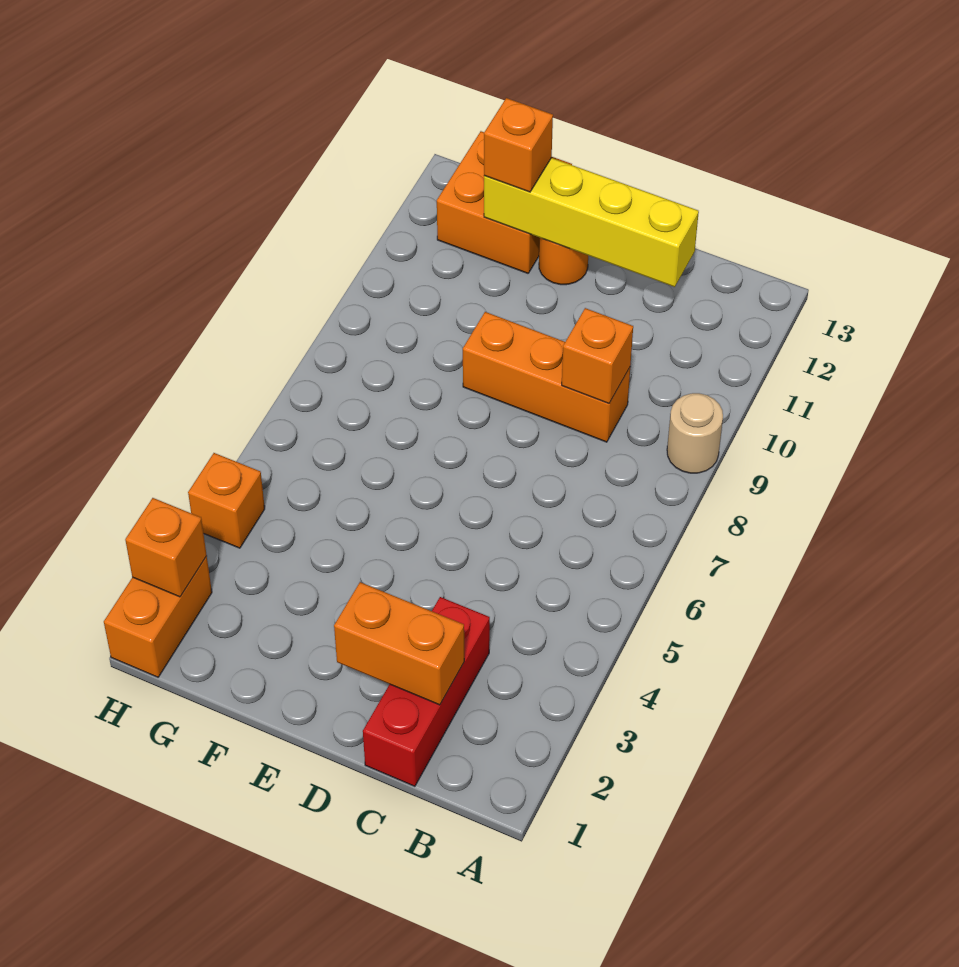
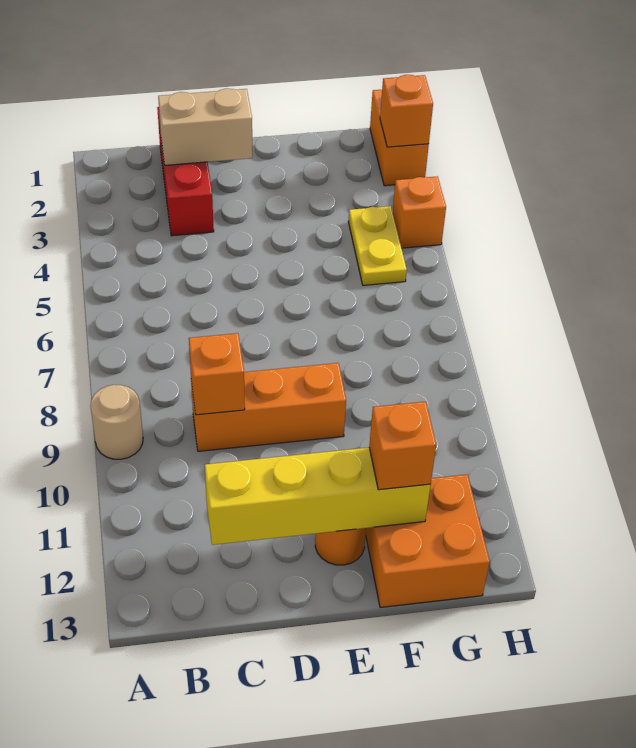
orange 1x2 brick [334,582,464,705] -> tan 1x2 brick [158,88,252,165]
none -> yellow 1x2 plate [348,206,407,285]

